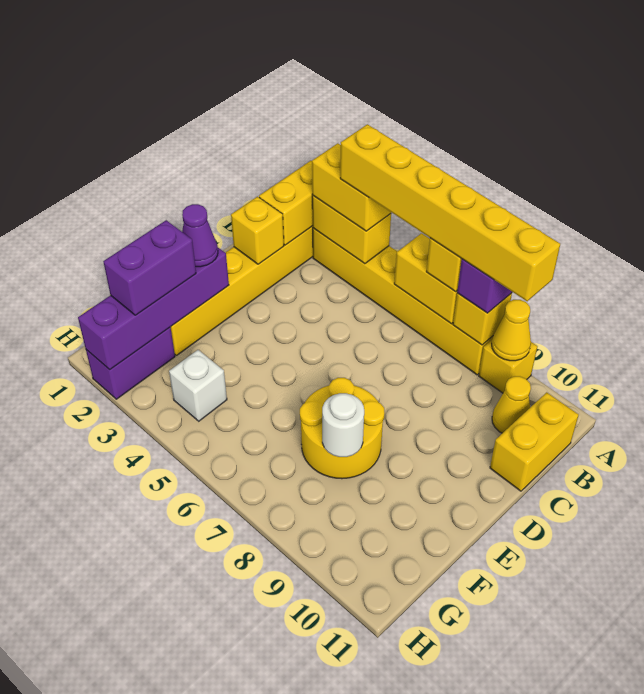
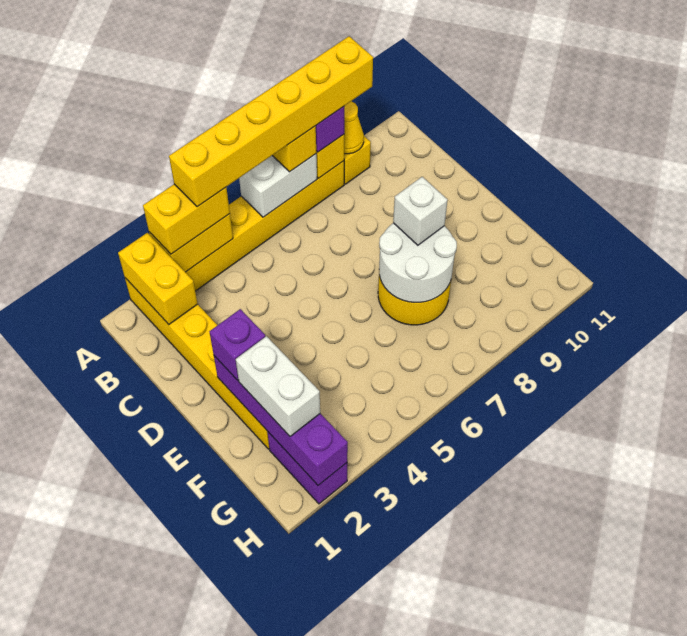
yellow 1x2 brick [394,233,457,324] -> white 1x2 brick [239,154,317,217]
yellow 1x1 cone [492,376,531,433] -> none
yellow 1x2 brick [490,392,579,491] -> none
yellow 1x1 brick [231,197,284,264] -> none
purple 1x1 cone [182,204,218,267] -> purple 1x1 brick [209,309,265,380]
purple 1x2 brick [103,220,196,315] -> white 1x2 brick [236,336,320,436]
white 1x1 round brick [322,393,364,457] -> white 2x2 round brick [379,223,457,303]
white 1x1 brick [169,350,227,421] -> white 1x1 brick moved to [393,177,447,245]

